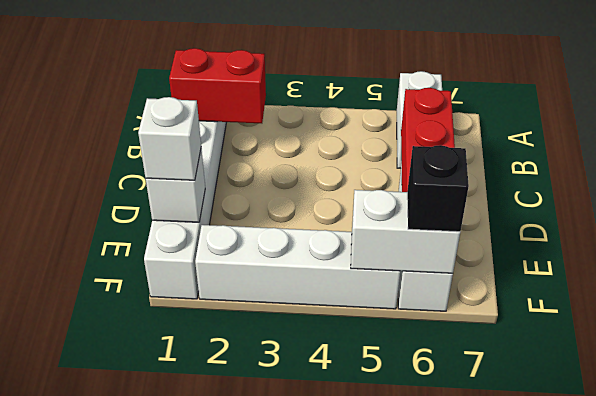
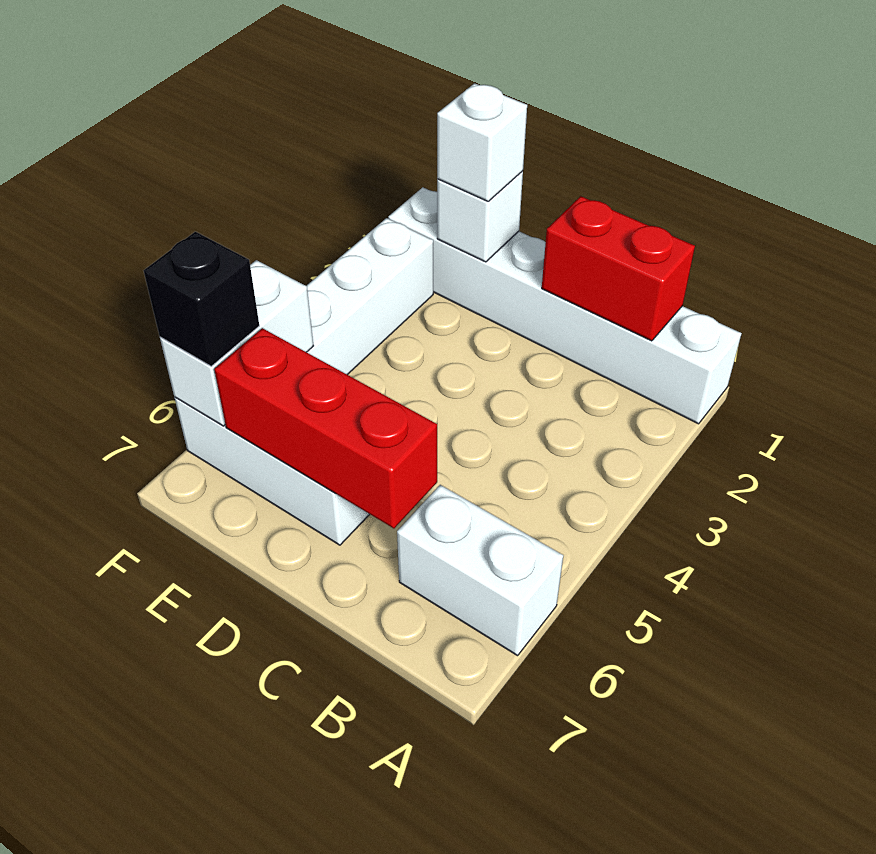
red 1x2 brick [169,48,266,123] -> red 1x2 brick turned to [542,196,695,341]

